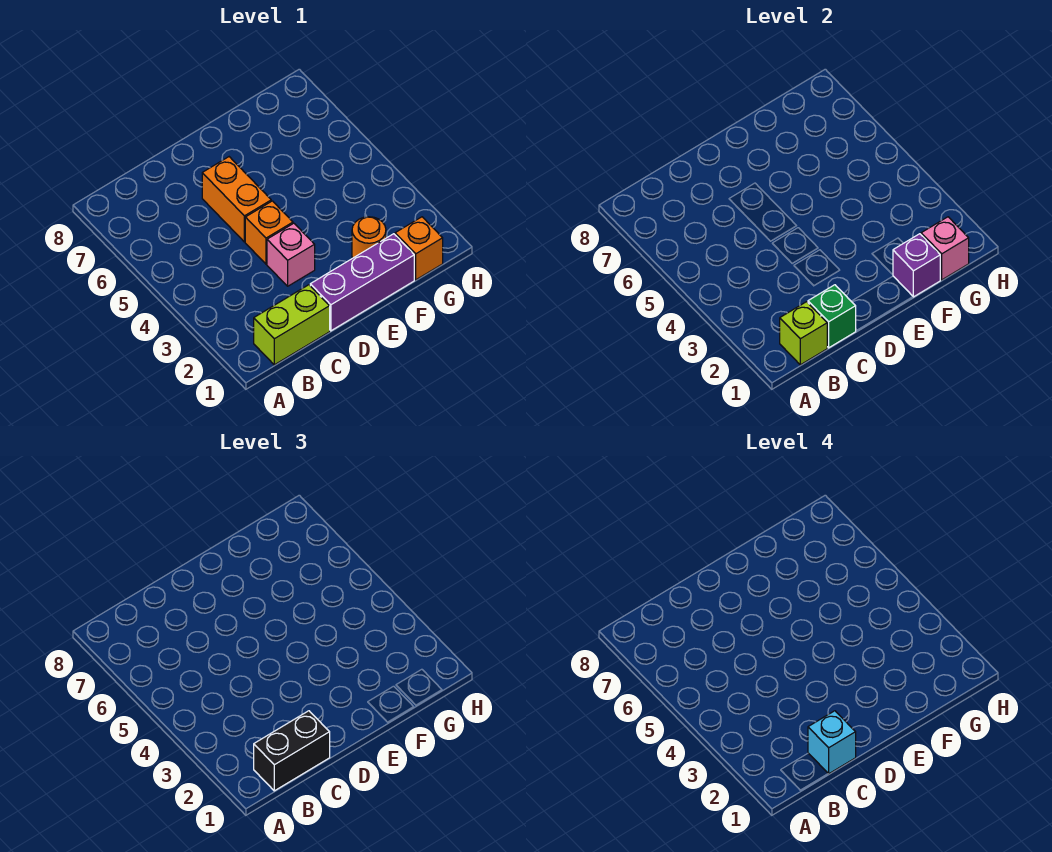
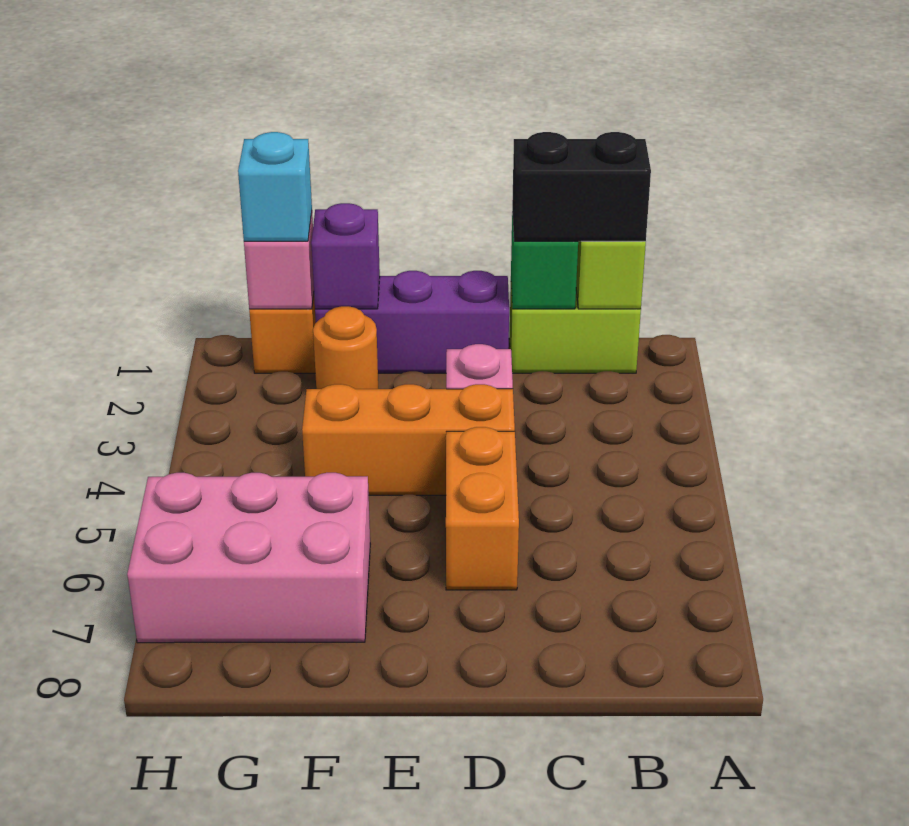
cyan 1x1 brick [808,711,856,774] -> cyan 1x1 brick moved to [238,132,312,241]
orange 1x1 brick [245,201,293,264] -> orange 1x3 brick [302,384,515,495]
none -> pink 2x3 brick [127,473,370,643]

